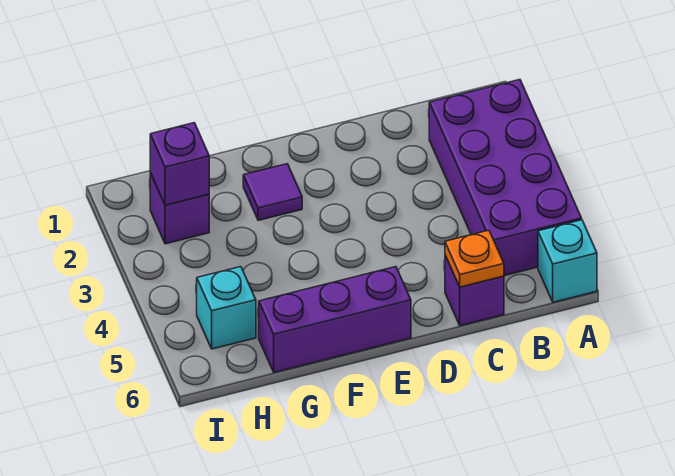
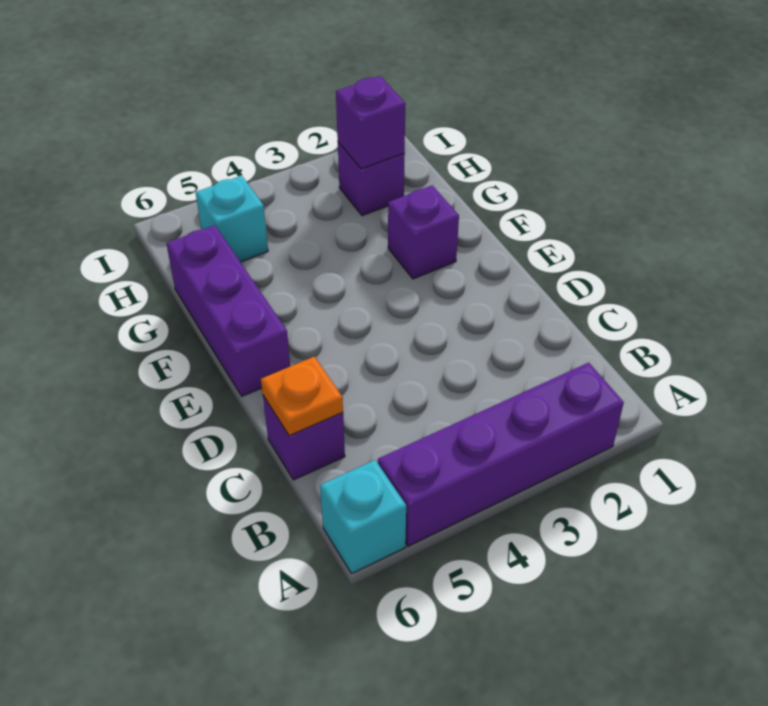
purple 2x4 brick [429,80,582,276] -> purple 1x4 brick [378,363,624,546]
purple 1x1 tile [243,164,302,220] -> purple 1x1 brick [388,185,459,279]

